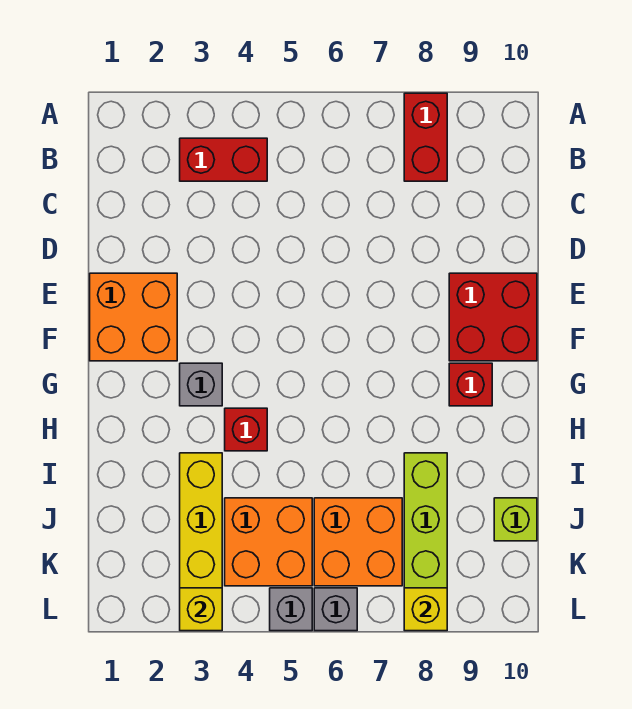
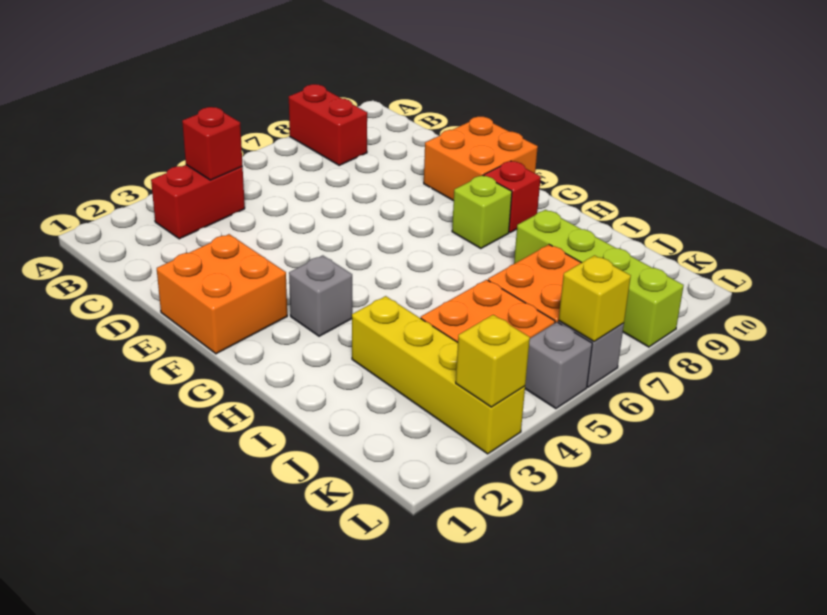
red 2x2 brick [449,273,537,361] -> orange 2x2 brick [424,117,538,201]
red 1x1 brick [225,408,267,451] -> red 1x1 brick moved to [182,107,243,180]
lime 1x1 brick [494,498,537,541] -> lime 1x1 brick moved to [452,175,512,249]
yellow 1x1 brick [404,588,447,631] -> yellow 1x1 brick moved to [559,255,631,341]

